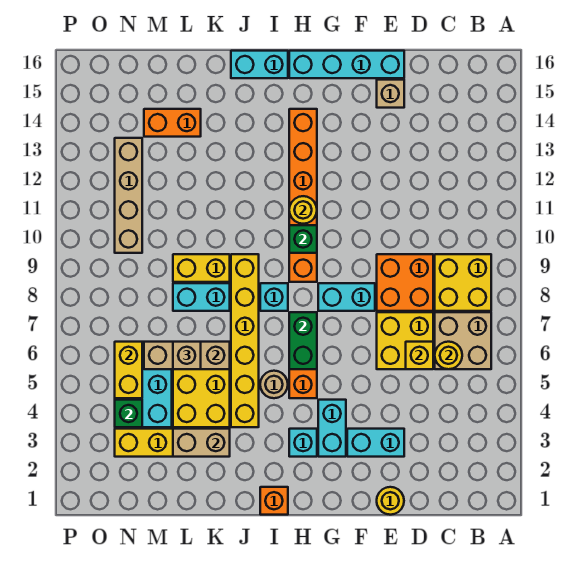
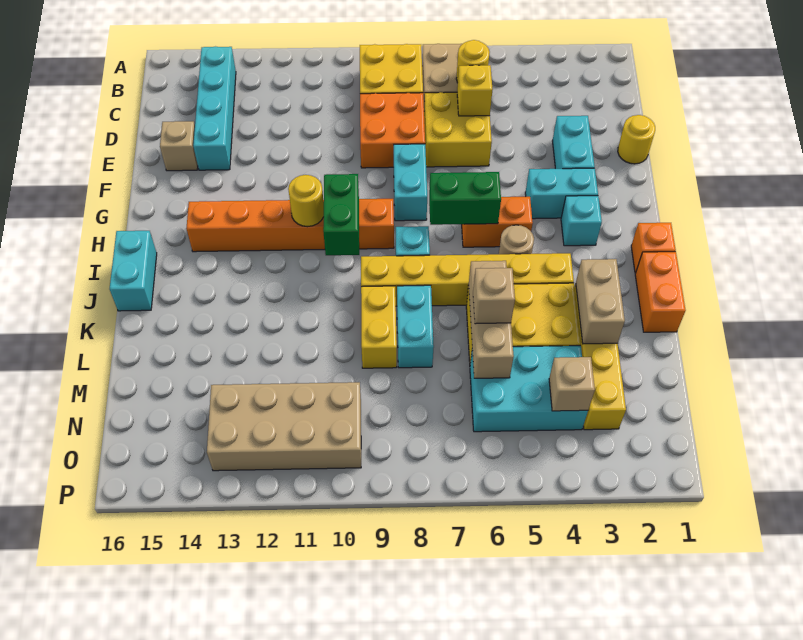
cyan 1x4 brick [289,51,404,78] -> cyan 1x4 brick moved to [193,47,236,170]
green 1x1 brick [289,225,317,253] -> green 1x2 brick [323,174,359,255]
orange 1x2 brick [144,109,201,137] -> orange 1x2 brick moved to [635,252,686,332]
green 1x1 brick [115,400,142,427] -> tan 1x1 brick [549,357,595,411]
yellow 1x2 brick [115,342,142,398] -> none
tan 1x4 brick [115,138,142,253] -> tan 2x4 brick [207,382,361,471]

